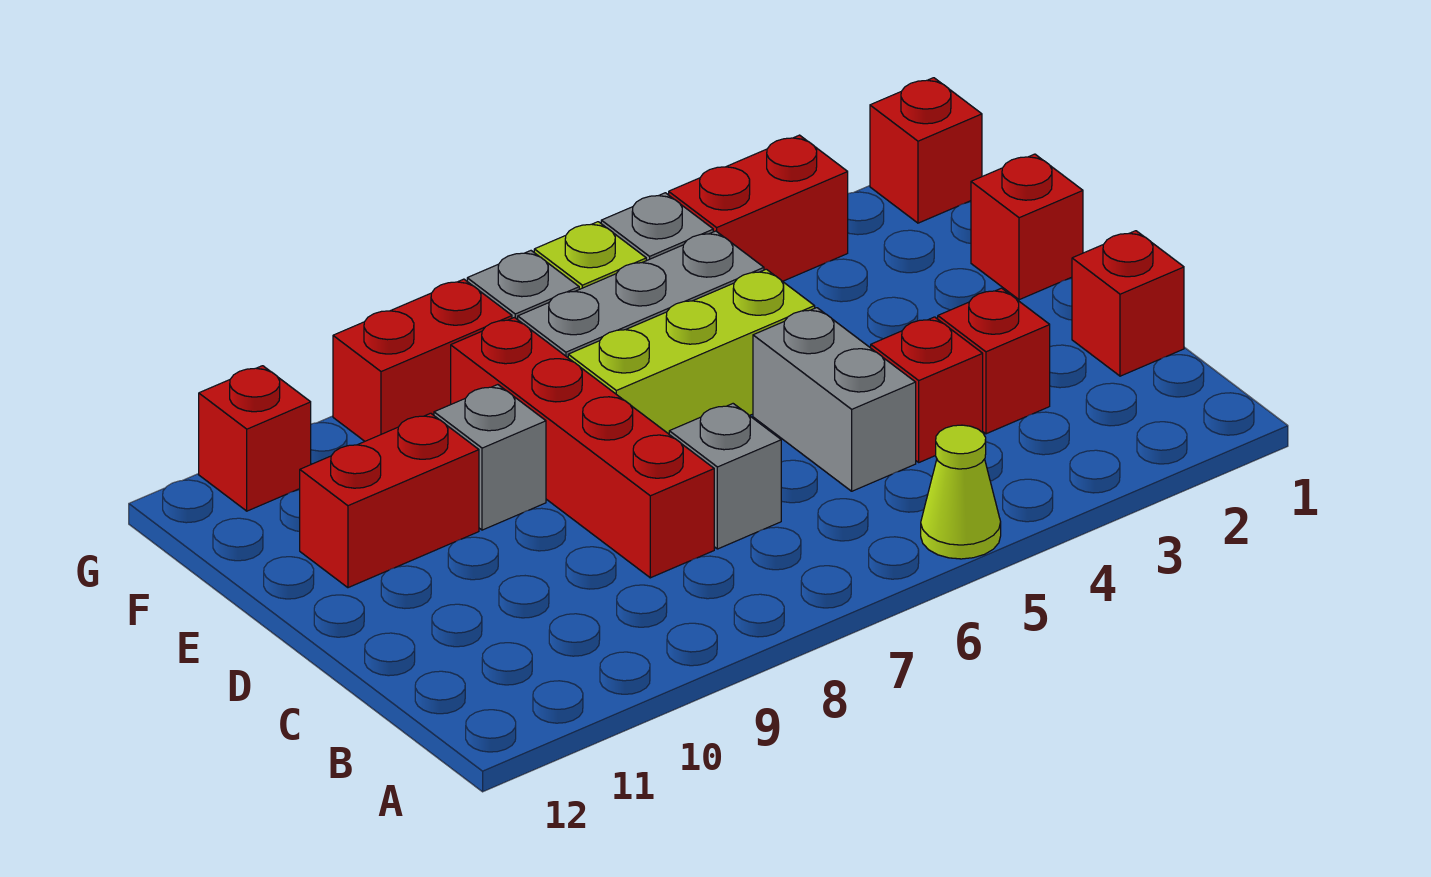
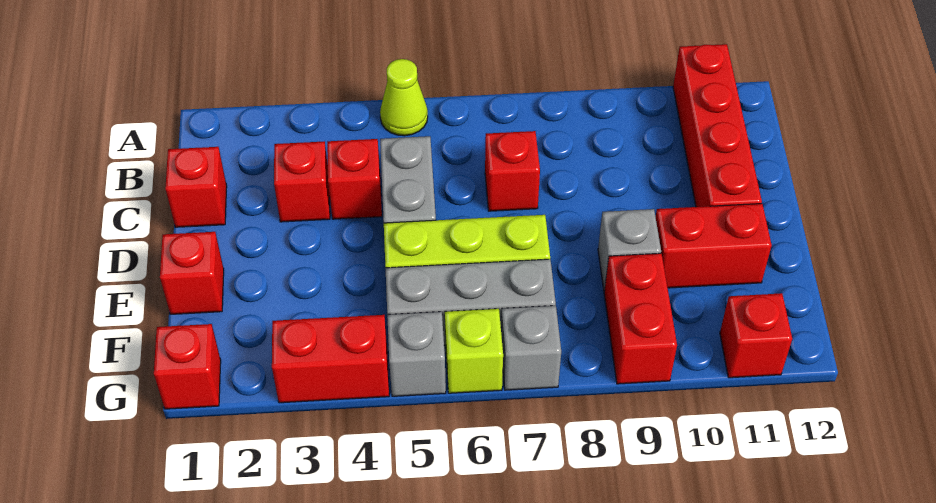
grey 1x1 brick [669,404,781,549] -> red 1x1 brick [485,131,540,211]
red 1x4 brick [451,318,714,578] -> red 1x4 brick moved to [673,44,762,207]
red 1x2 brick [333,279,512,441] -> red 1x2 brick turned to [604,253,677,384]

